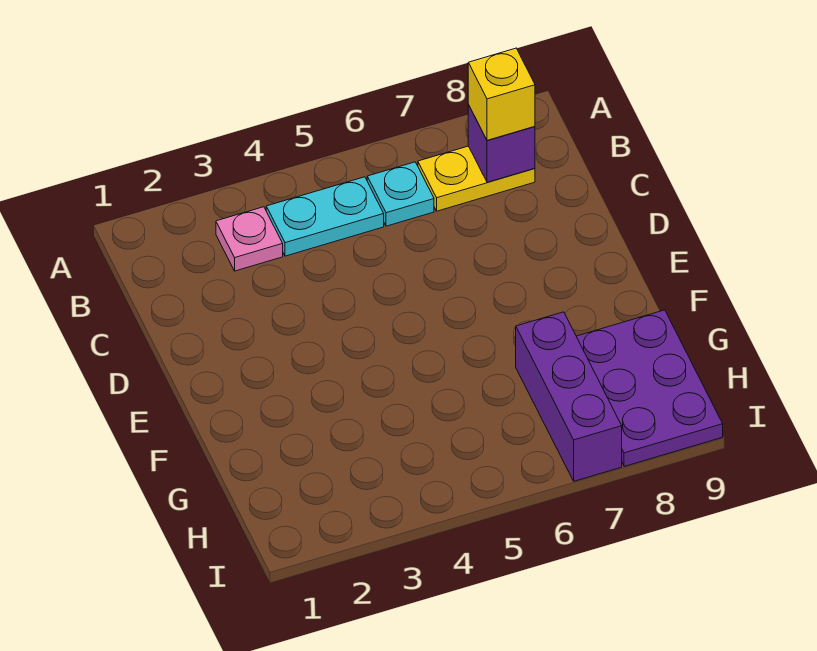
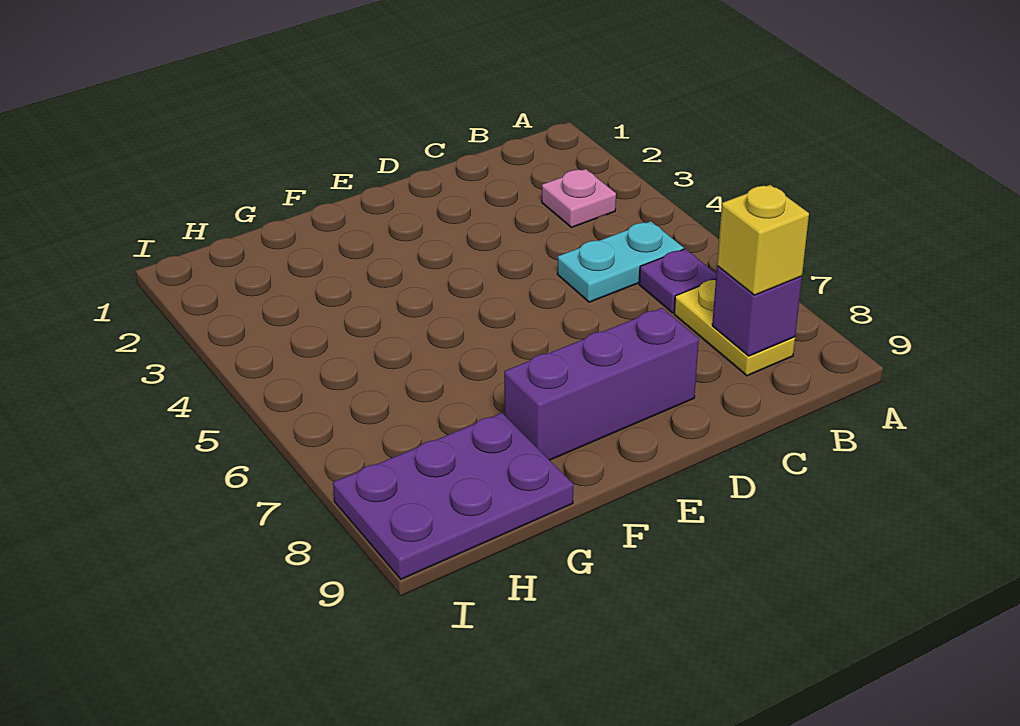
cyan 1x2 plate [266,177,384,256] -> cyan 1x2 plate turned to [557,221,684,302]
cyan 1x1 plate [367,162,434,226] -> purple 1x1 plate [639,249,716,313]
purple 1x3 brick [516,312,622,481] -> purple 1x3 brick moved to [504,308,699,460]

